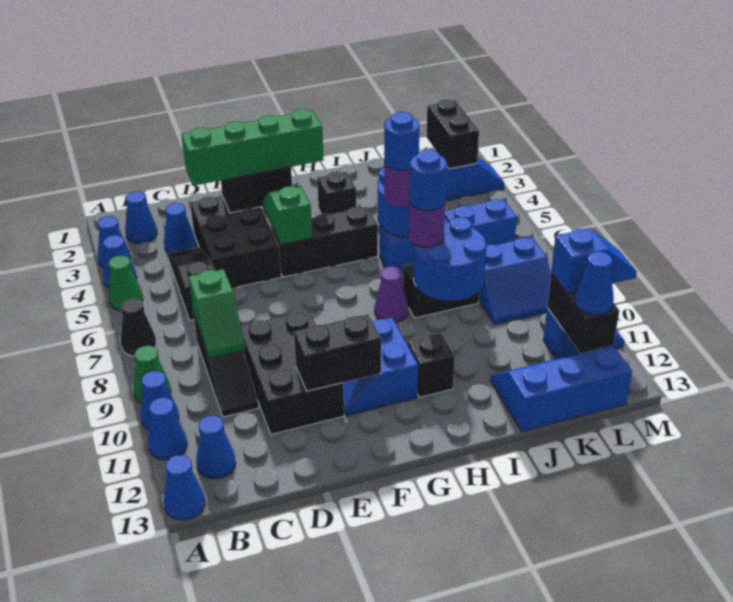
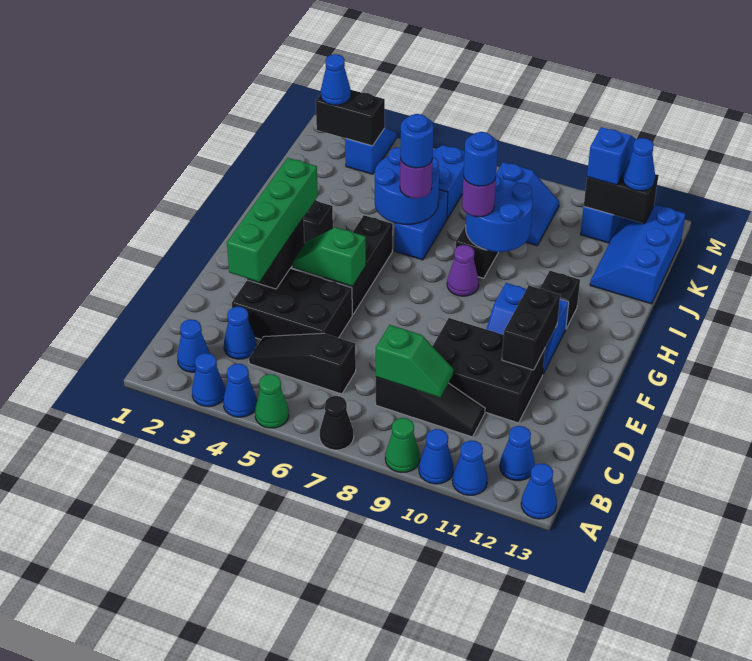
none -> blue 1x1 cone [321,54,351,105]

